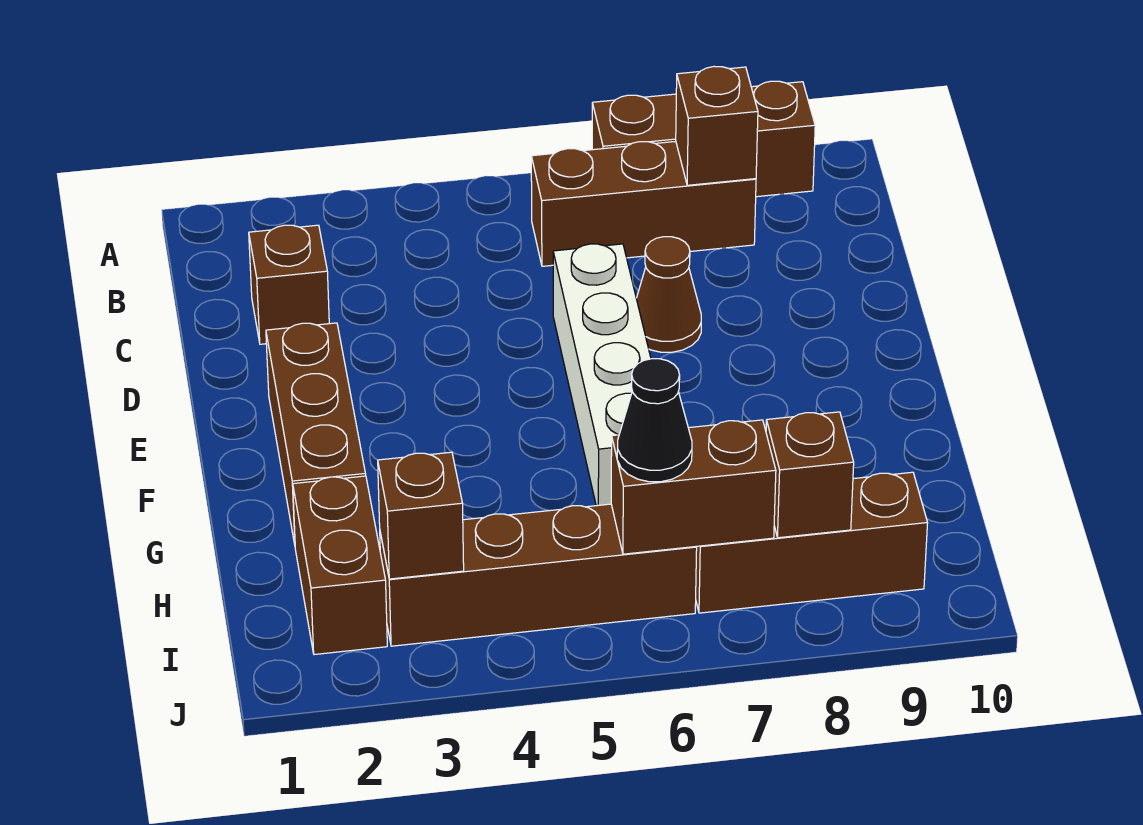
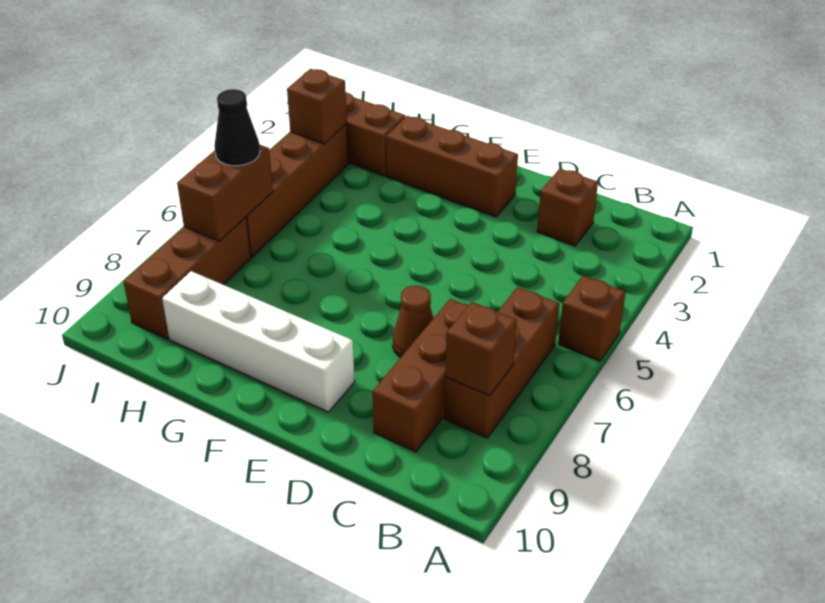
brown 1x3 brick [592,81,815,197] -> brown 1x3 brick moved to [373,299,468,452]
white 1x4 brick [553,244,651,506] -> white 1x4 brick moved to [162,271,355,412]
brown 1x1 brick [766,412,854,538] -> brown 1x1 brick moved to [558,275,626,361]

